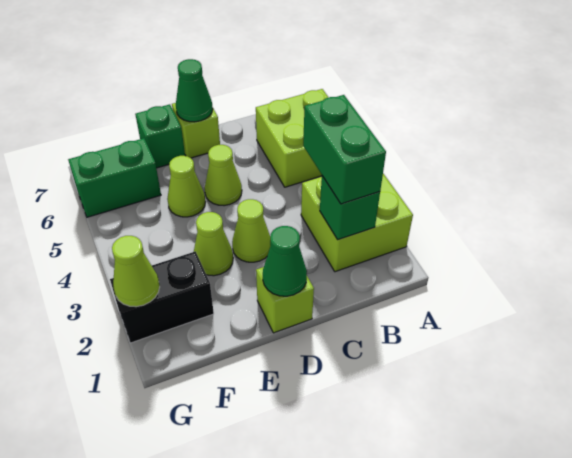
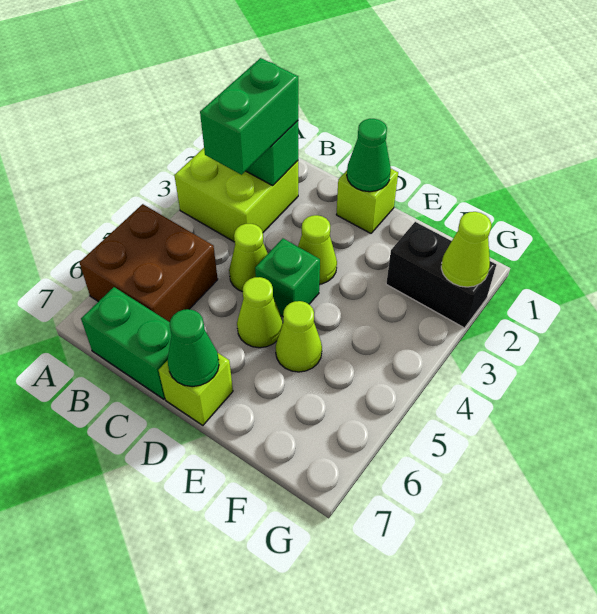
lime 2x2 brick [256,89,329,187] -> brown 2x2 brick [79,204,218,322]
lime 1x1 cone [194,212,233,276] -> lime 1x1 cone moved to [229,224,268,292]
green 1x1 brick [135,104,185,168] -> green 1x1 brick moved to [255,239,320,316]
green 1x2 brick [68,138,161,217] -> green 1x2 brick moved to [81,287,172,399]

